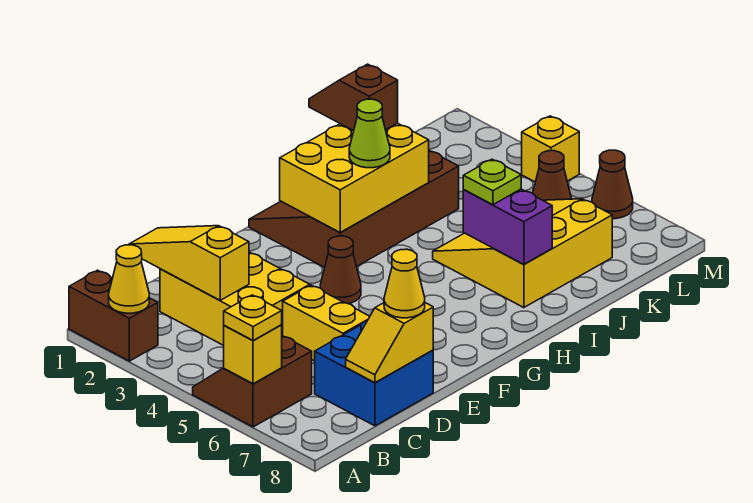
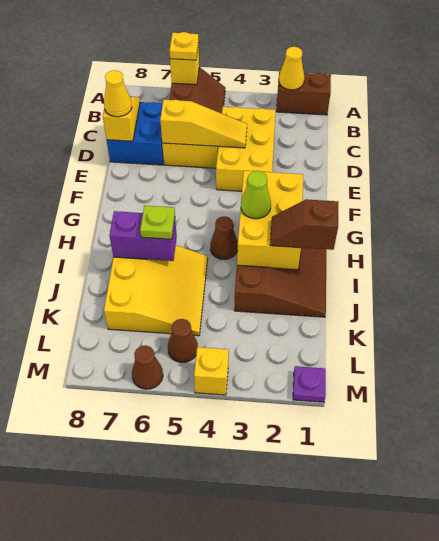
yellow 1x3 slope [129,226,249,300] -> yellow 1x3 slope moved to [160,100,247,148]
yellow 2x3 brick [160,252,310,345] -> yellow 2x3 brick turned to [216,106,276,191]
brown 1x1 cone [320,236,361,304] -> brown 1x1 cone moved to [210,216,238,259]
brown 1x2 slope [309,64,398,131] -> brown 1x2 slope turned to [270,199,338,250]
none -> purple 1x1 plate [293,366,326,402]

